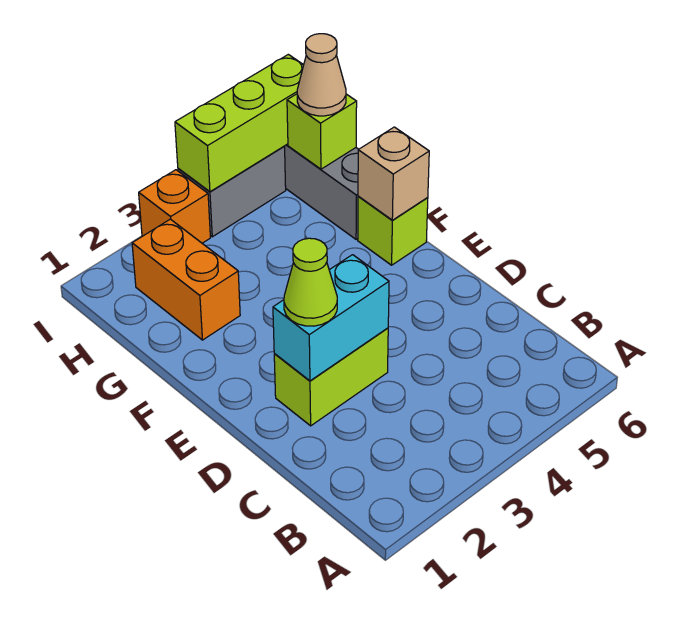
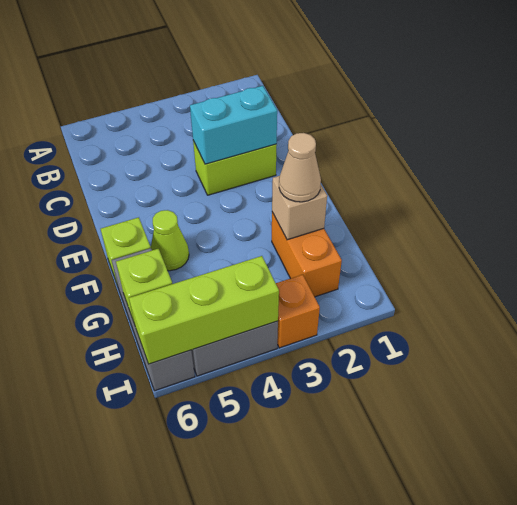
lime 1x1 cone [284,238,337,326] -> lime 1x1 cone moved to [151,210,189,271]
tan 1x1 brick [358,127,429,220] -> tan 1x1 brick moved to [272,176,327,240]
tan 1x1 cone [297,34,346,116] -> tan 1x1 cone moved to [279,133,321,202]

